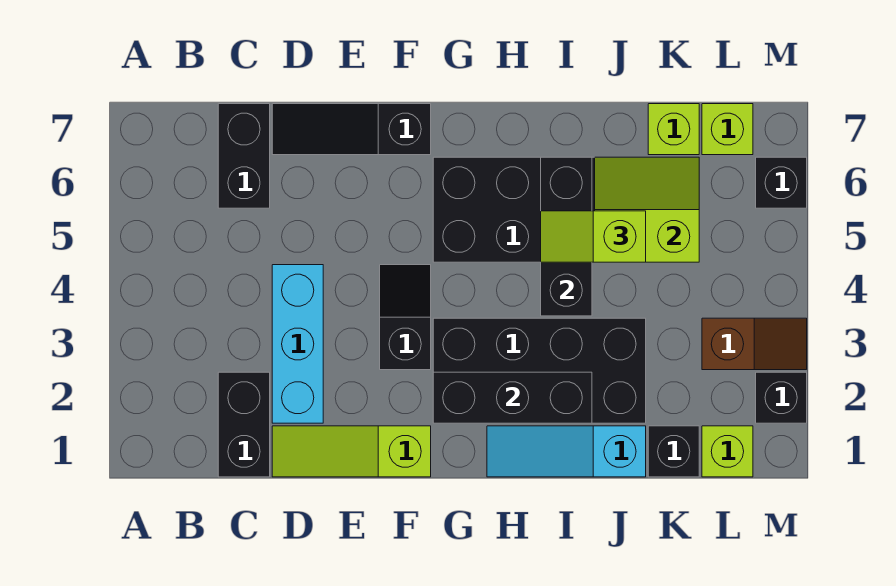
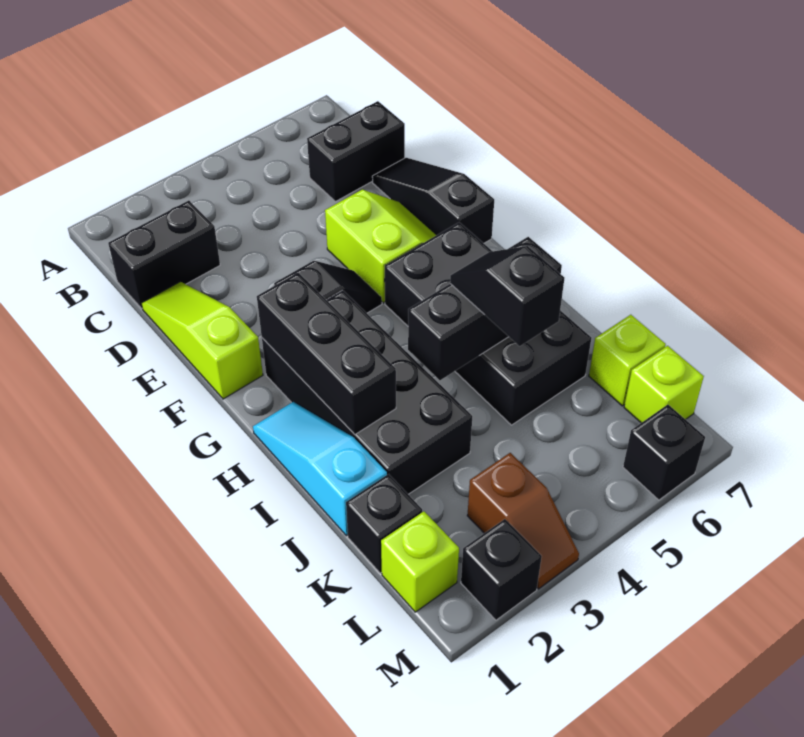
cyan 1x3 brick [272,265,323,423] -> none
lime 1x2 slope [541,211,646,262] -> black 1x2 slope [450,246,564,346]
lime 2x2 slope [595,157,699,262] -> lime 2x2 slope moved to [325,190,436,303]

